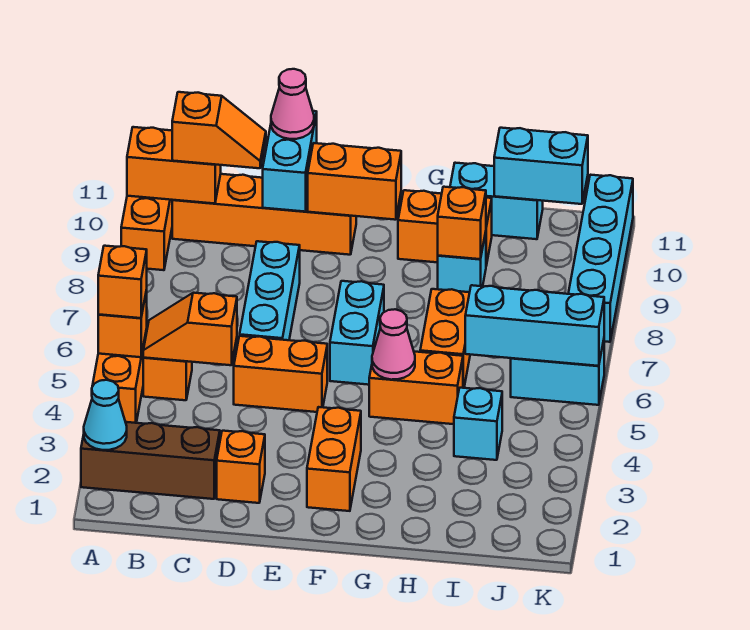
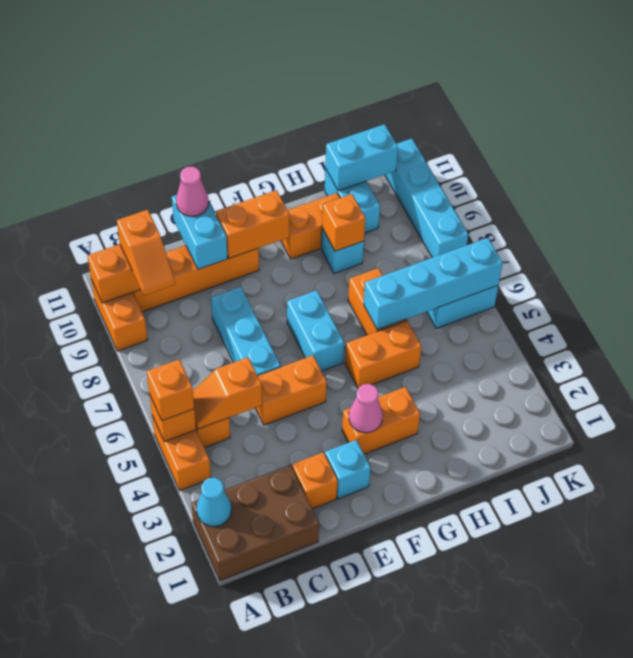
brown 1x3 brick [81,422,220,499] -> brown 2x3 brick [192,465,319,581]
orange 1x2 slope [172,92,266,168] -> orange 1x2 slope turned to [117,210,175,295]
orange 1x2 brick [307,407,361,511] -> orange 1x2 brick turned to [342,387,420,454]
pink 1x1 cone [372,309,415,380] -> pink 1x1 cone moved to [349,384,383,433]
cyan 1x2 brick [450,163,543,239] -> cyan 1x2 brick turned to [325,169,380,233]
cyan 1x1 brick [454,388,502,460] -> cyan 1x1 brick moved to [325,440,371,499]
cyan 1x3 brick [465,285,604,366] -> cyan 1x4 brick [364,238,503,330]

